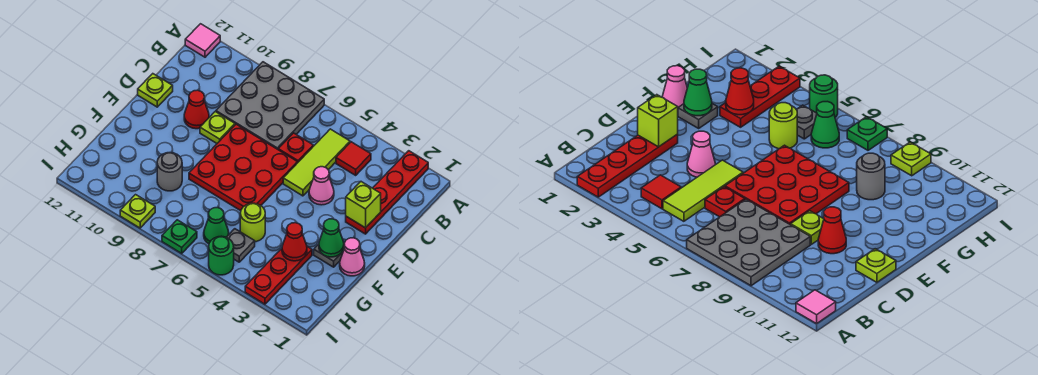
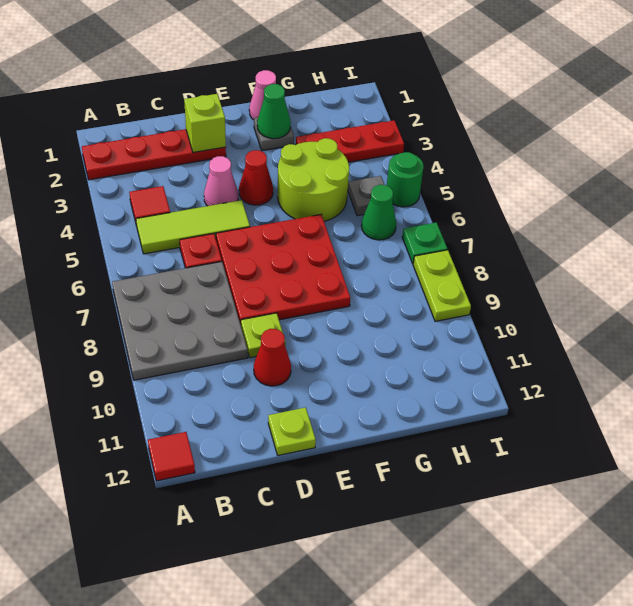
pink 1x1 tile [185,24,220,57] -> red 1x1 tile [148,432,195,481]
red 1x1 cone [282,223,307,261] -> red 1x1 cone moved to [239,150,273,205]
lime 1x1 round brick [240,203,265,242] -> lime 2x2 round brick [278,138,349,221]
grey 1x1 round brick [157,153,182,191] -> none
lime 1x1 plate [120,195,155,228] -> lime 1x2 plate [413,250,471,321]

